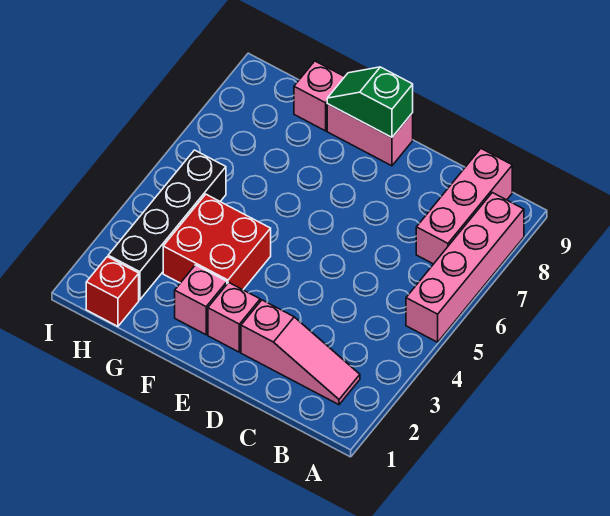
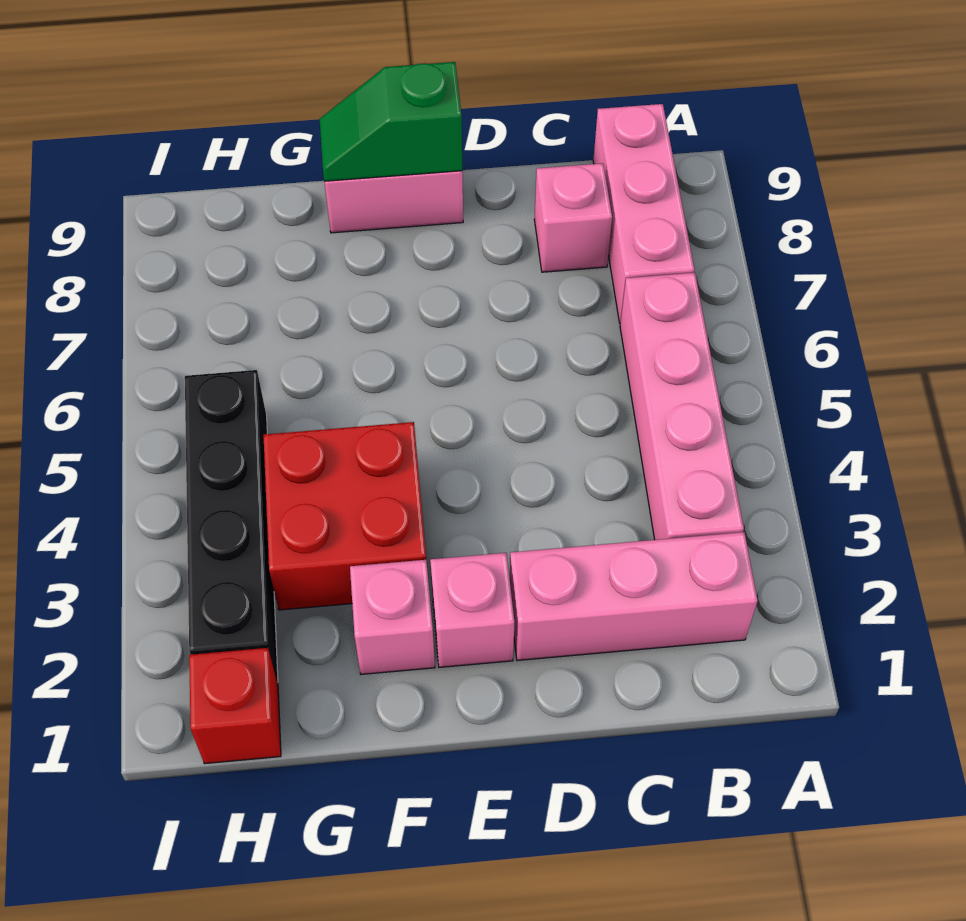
pink 1x4 brick [406,193,524,342] -> pink 1x4 brick moved to [620,273,744,540]
pink 1x3 slope [241,300,360,405] -> pink 1x3 brick [510,532,758,660]
pink 1x1 brick [294,61,344,131] -> pink 1x1 brick moved to [534,163,612,272]

